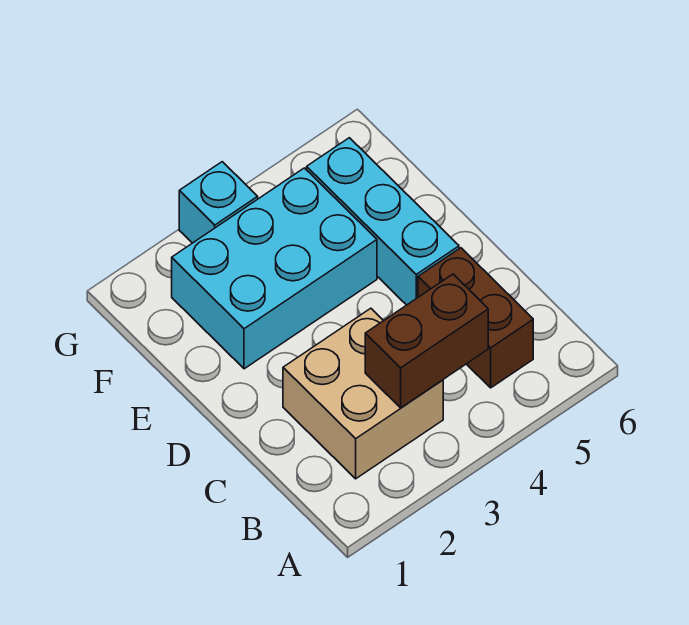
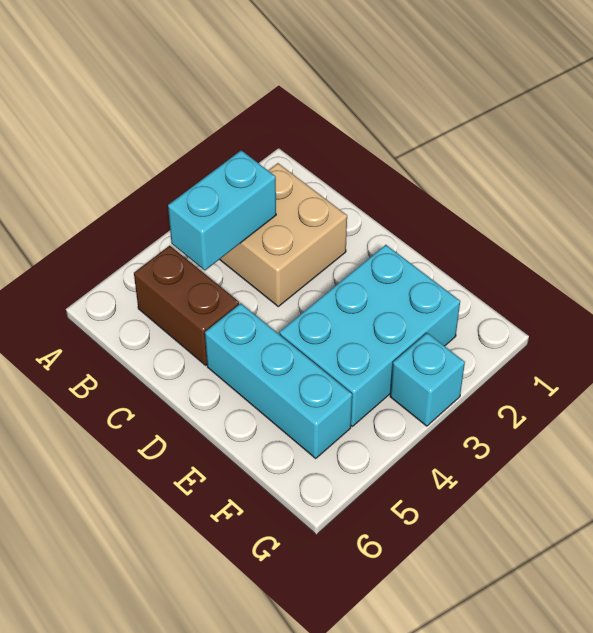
brown 1x2 brick [365,274,488,408] -> cyan 1x2 brick [168,150,276,270]

